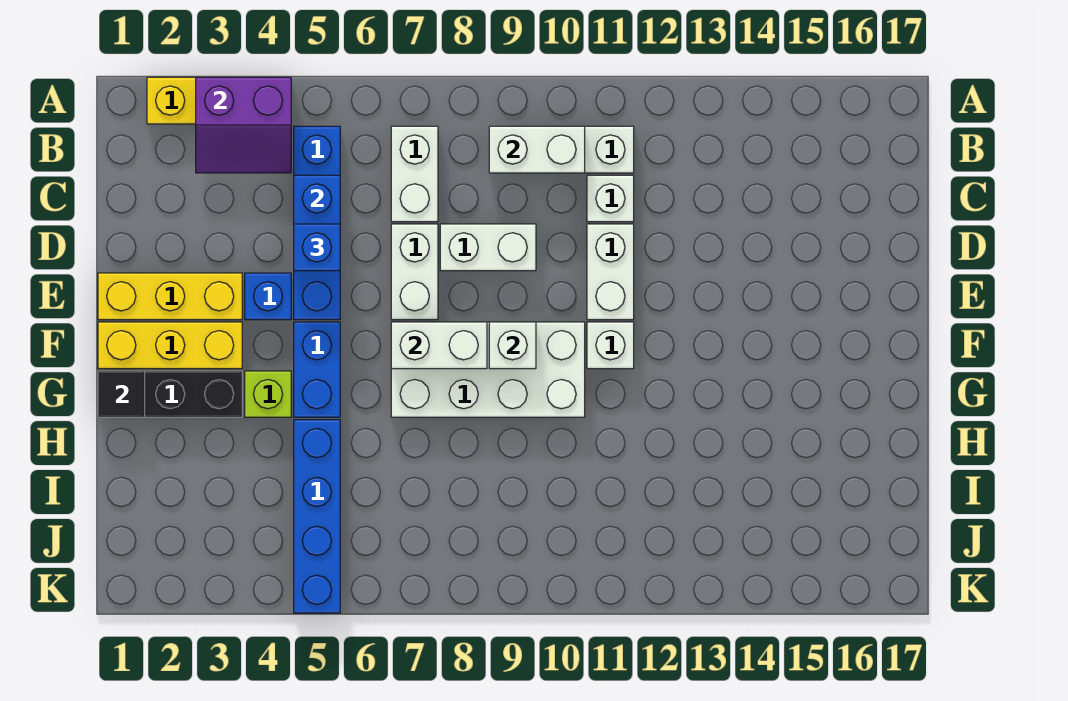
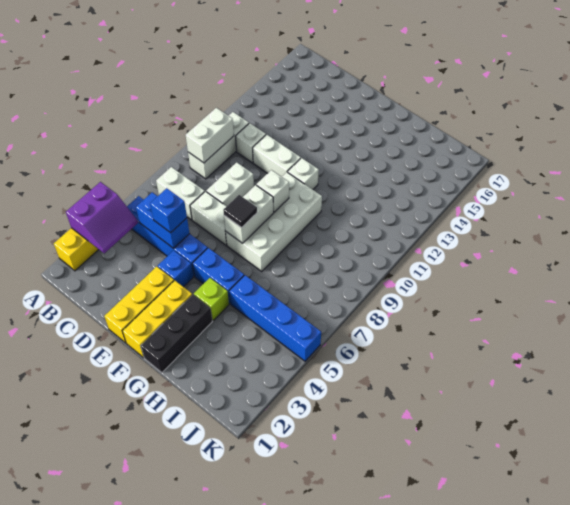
black 1x1 tile [98,371,145,417] -> black 1x1 tile moved to [223,195,257,228]

